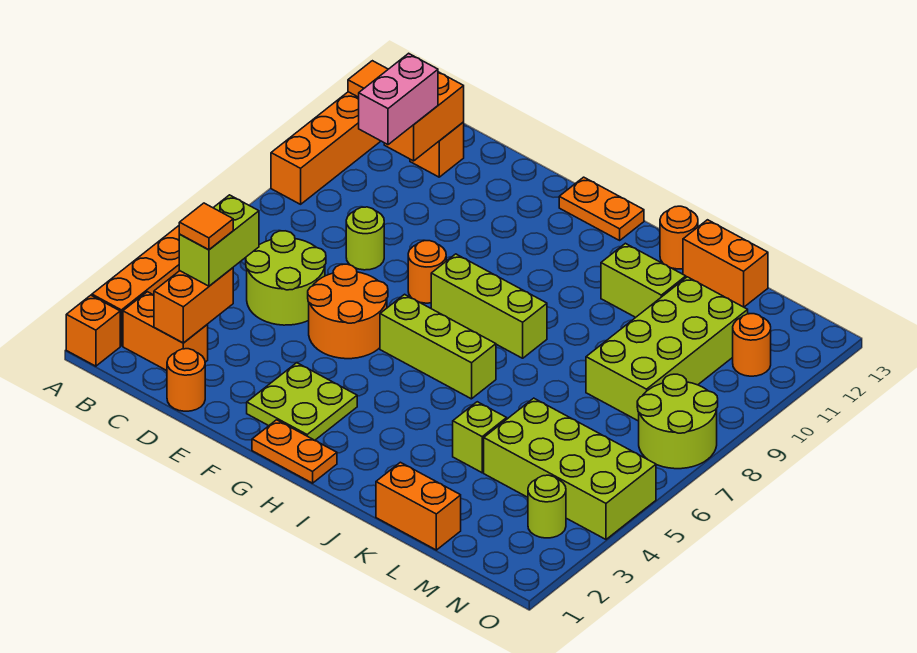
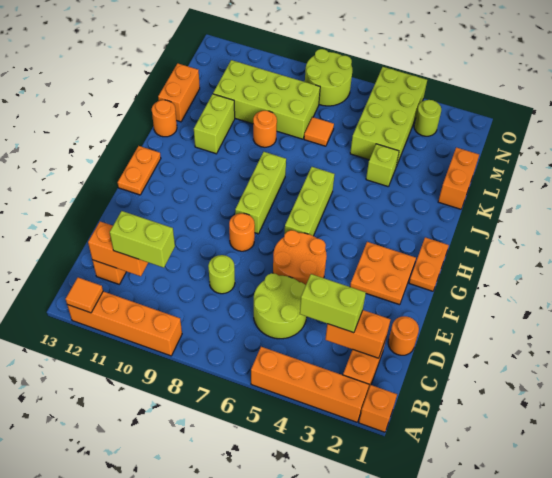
orange 1x1 tile [179,203,233,250] -> orange 1x1 tile moved to [304,117,334,146]
pink 1x2 brick [359,53,438,145] -> lime 1x2 brick [110,211,175,268]
lime 2x2 plate [247,363,357,440] -> orange 2x2 plate [350,242,416,305]
orange 1x1 round brick [733,314,771,376] -> orange 1x1 round brick moved to [253,111,277,147]

